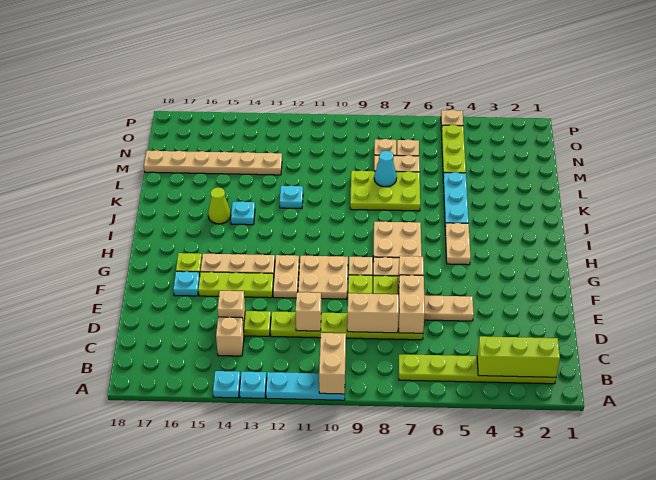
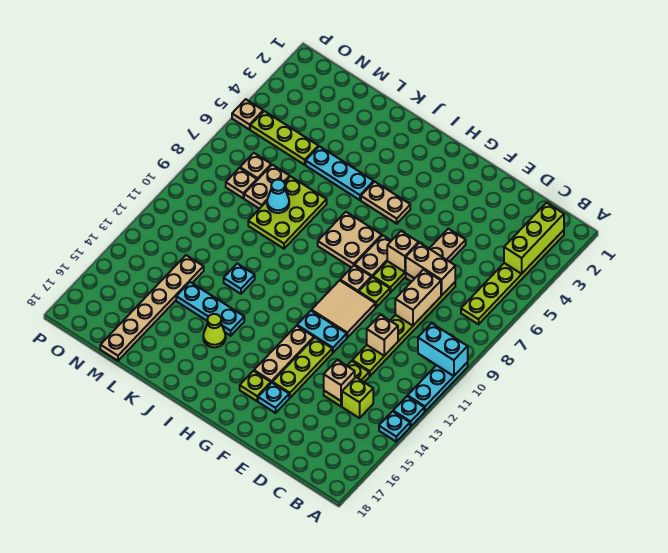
tan 1x2 brick [319,333,346,394] -> cyan 1x2 brick [418,323,468,376]
tan 1x1 brick [216,317,244,356] -> lime 1x1 brick [342,377,373,418]
tan 2x2 plate [298,256,348,299] -> tan 2x2 tile [312,280,375,337]
tan 1x2 plate [273,255,299,298] -> cyan 1x2 plate [297,311,347,353]
cyan 1x1 plate [231,201,255,225] -> cyan 1x3 plate [176,282,244,336]

